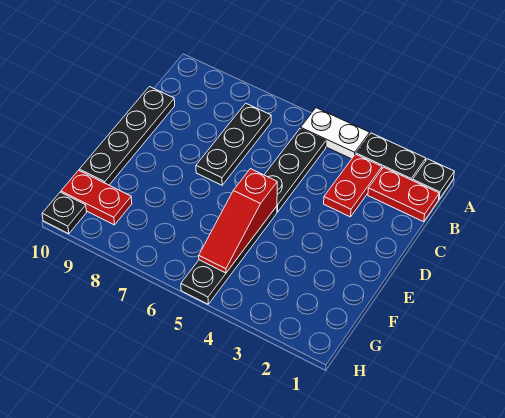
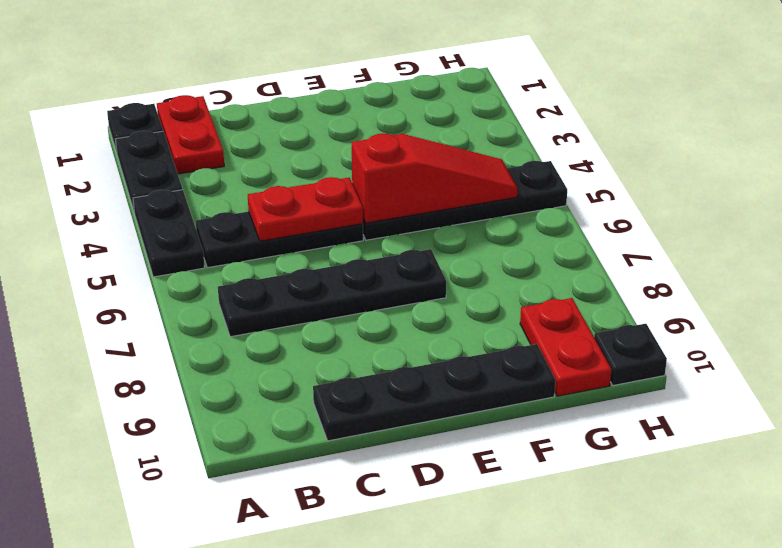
white 1x2 plate [301,108,370,159] -> black 1x2 plate [133,190,205,277]
red 1x2 plate [324,154,382,217] -> red 1x2 plate moved to [248,177,363,241]
black 1x3 plate [196,103,271,185] -> black 1x4 plate [218,249,446,337]

